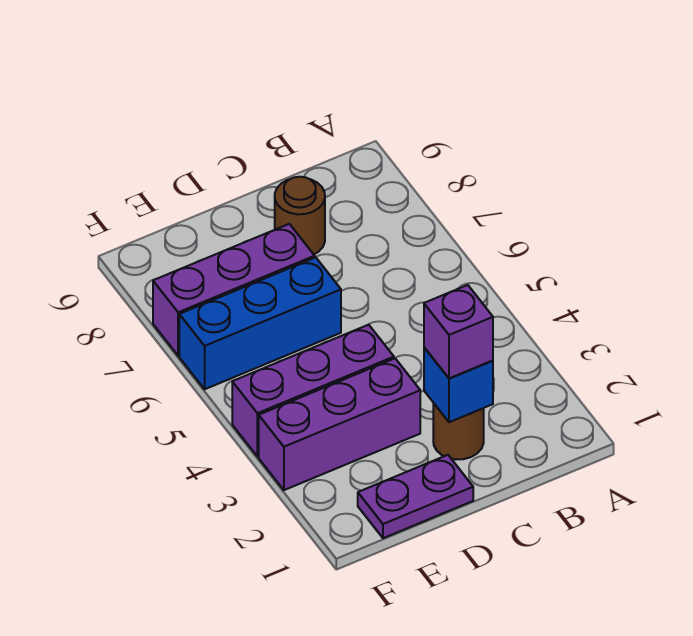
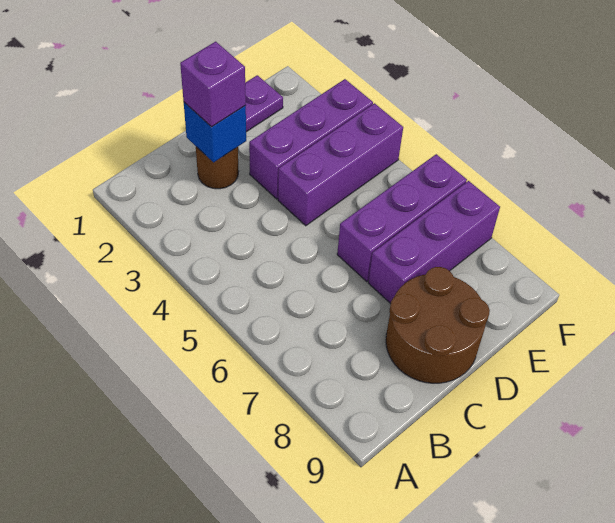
brown 1x1 round brick [275,177,325,254] -> brown 2x2 round brick [386,267,490,383]
blue 1x3 brick [179,257,341,389] -> purple 1x3 brick [337,154,467,281]

